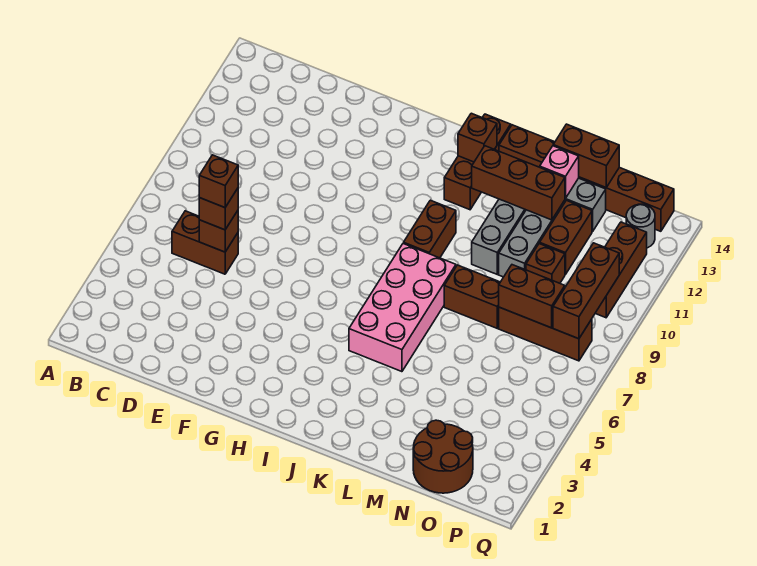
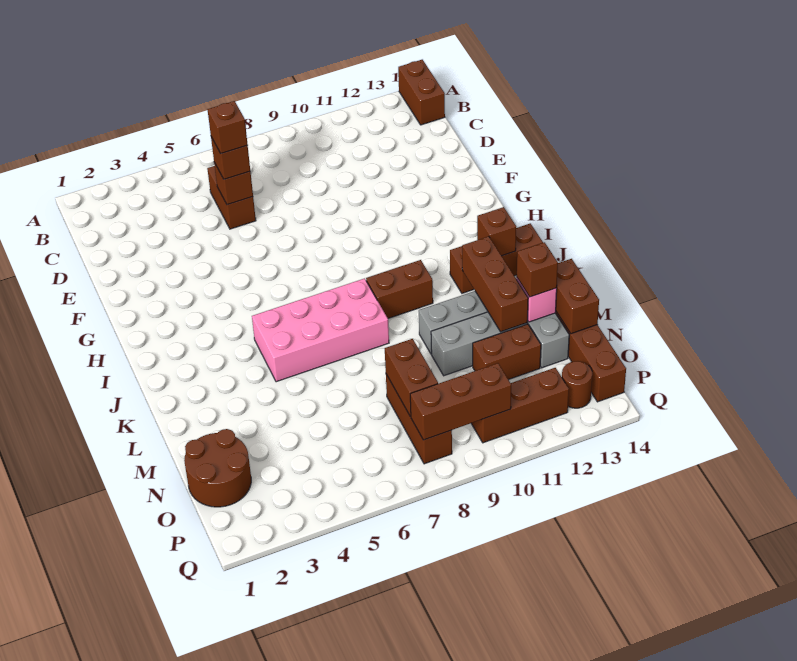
brown 1x2 brick [444,265,500,328] -> brown 1x2 brick moved to [398,60,445,125]
brown 1x1 brick [526,244,565,283] -> brown 1x1 brick moved to [517,242,558,297]
grey 1x1 round brick [626,204,655,248] -> brown 1x1 round brick [562,361,592,408]

